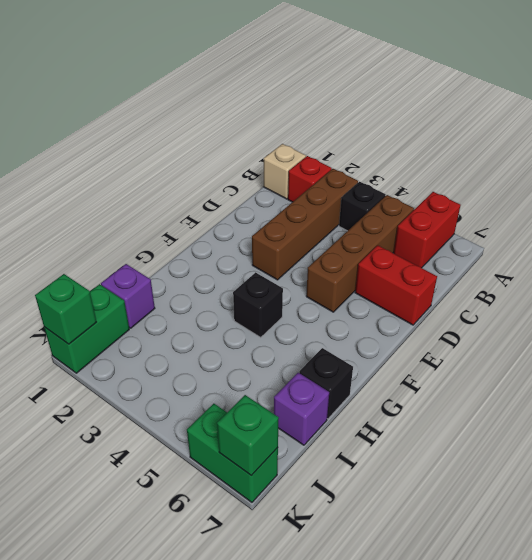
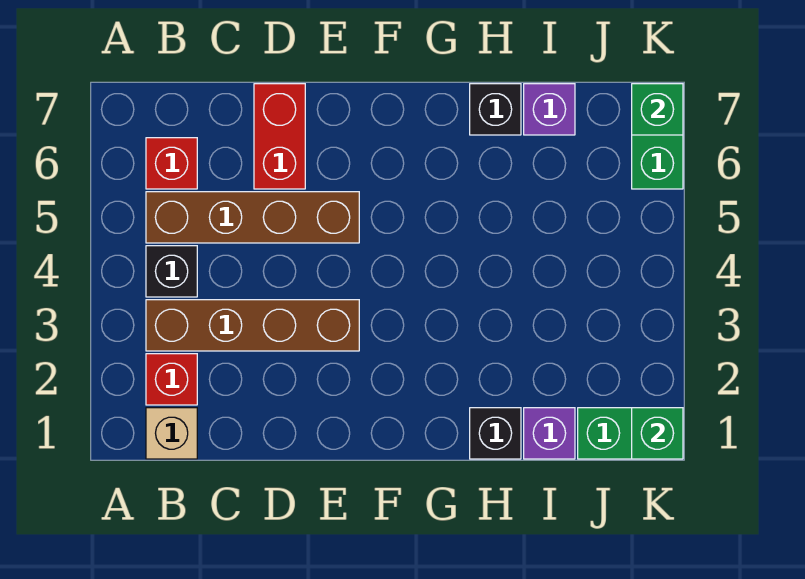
red 1x2 brick [394,192,461,268] -> red 1x1 brick [146,138,197,189]
black 1x1 brick [233,272,283,337] -> black 1x1 brick moved to [470,408,521,459]

